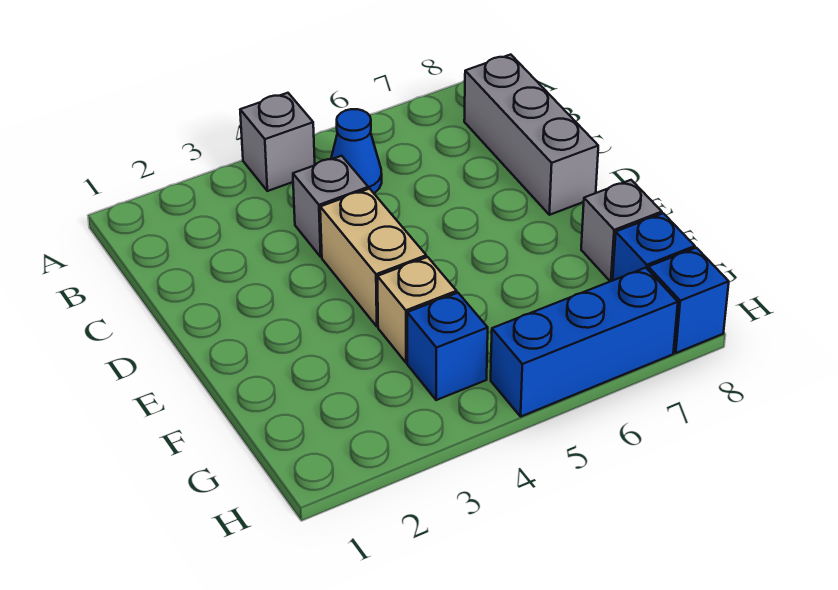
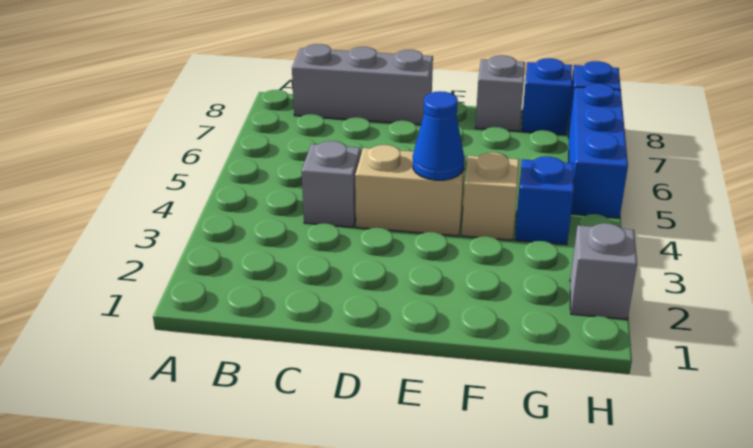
grey 1x1 brick [240,93,315,191] -> grey 1x1 brick moved to [570,223,637,319]
blue 1x1 cone [331,109,382,193] -> blue 1x1 cone moved to [413,91,464,180]

